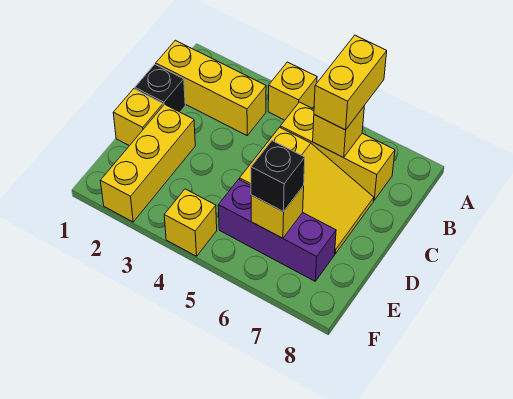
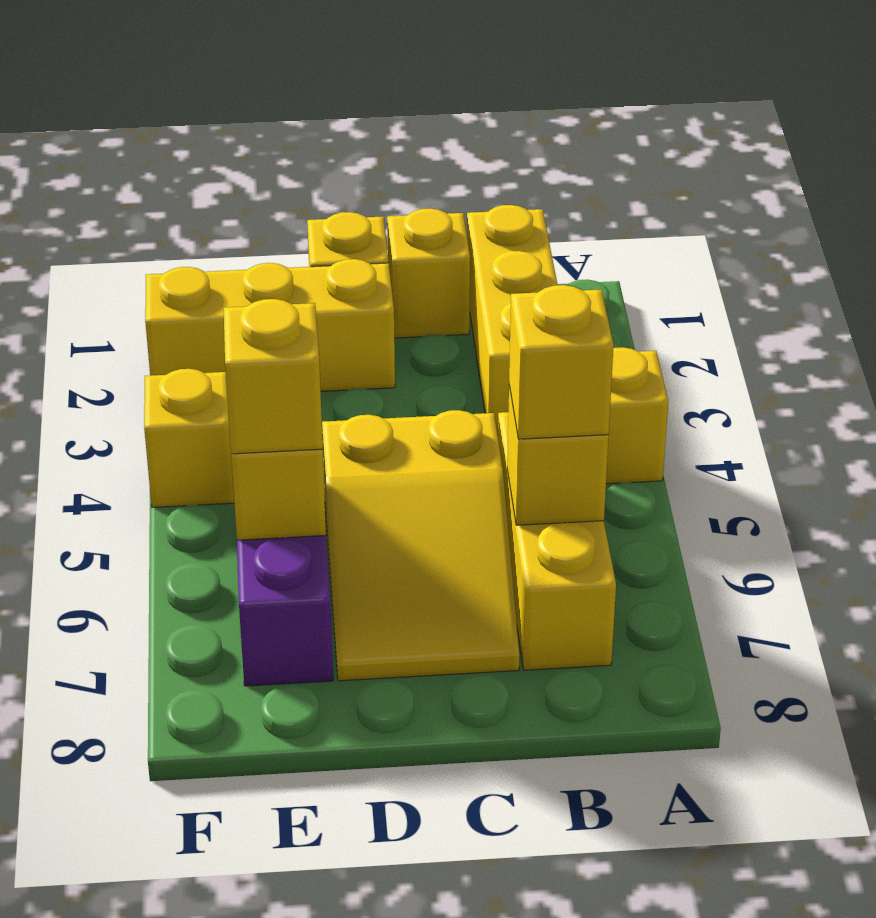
yellow 1x2 brick [314,35,387,130] -> yellow 1x1 brick [509,285,614,439]
black 1x1 brick [135,64,185,112] -> yellow 1x1 brick [387,208,470,338]
black 1x1 brick [251,141,305,212] -> yellow 1x1 brick [224,299,323,454]

